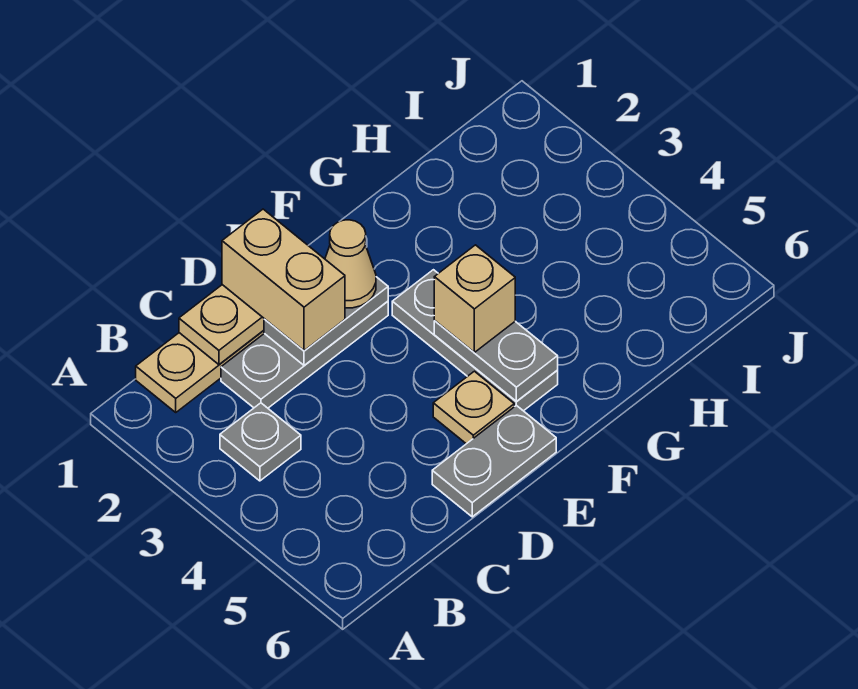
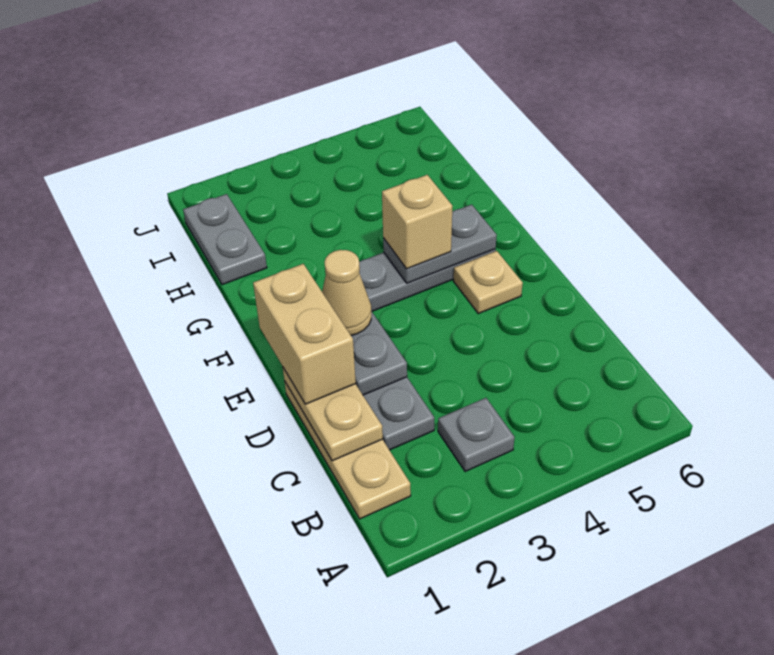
tan 1x2 brick [222,209,345,351] -> tan 1x2 brick turned to [253,264,356,404]
grey 1x2 plate [432,405,556,517] -> grey 1x2 plate moved to [183,194,267,285]

